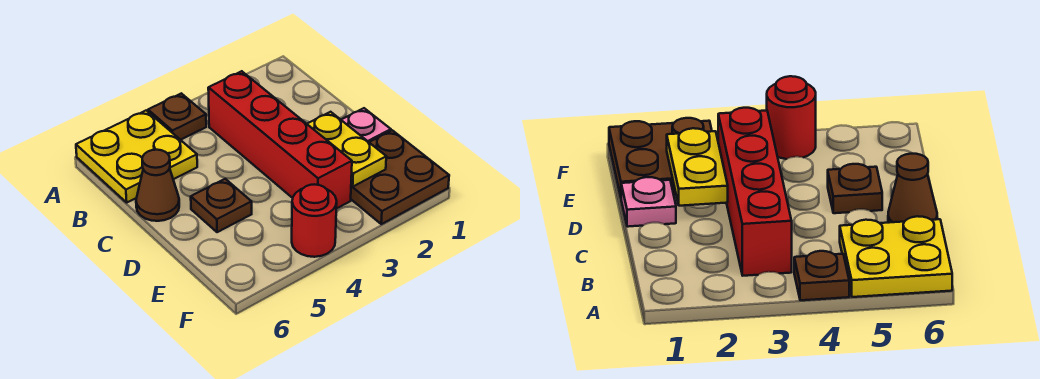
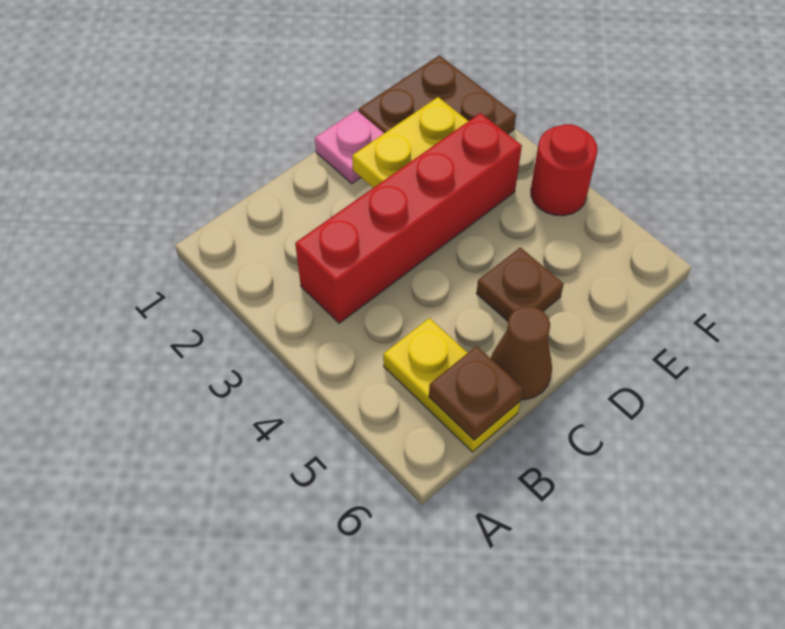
brown 1x1 plate [148,93,206,140] -> brown 1x1 plate moved to [429,346,523,440]
yellow 2x2 plate [76,111,197,202] -> yellow 1x2 plate [383,318,520,452]

